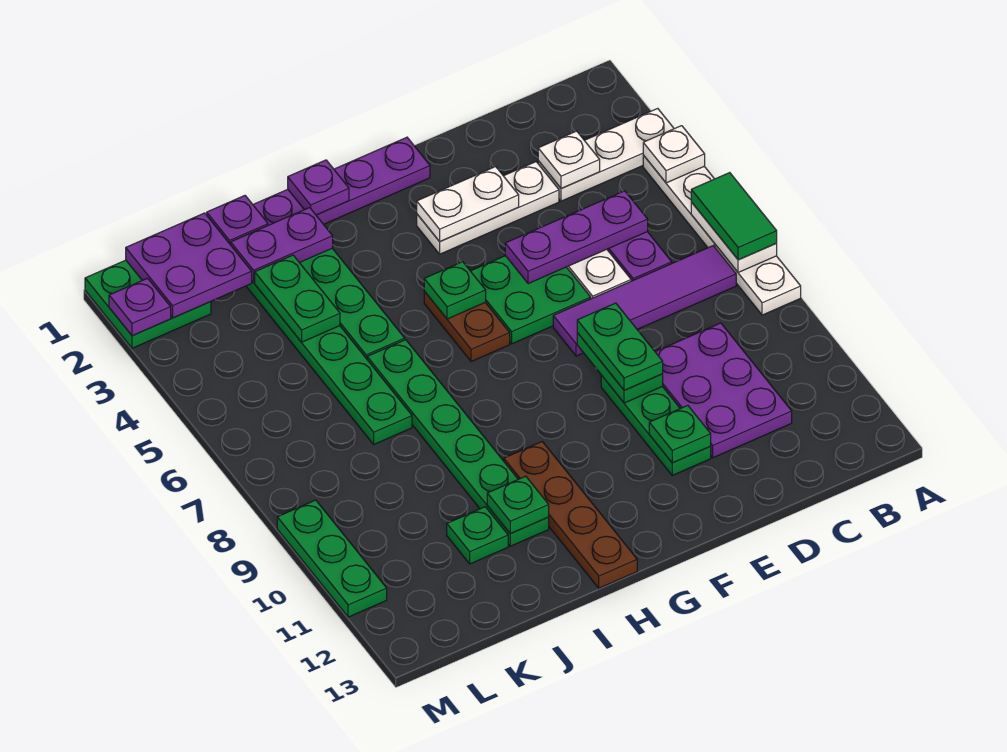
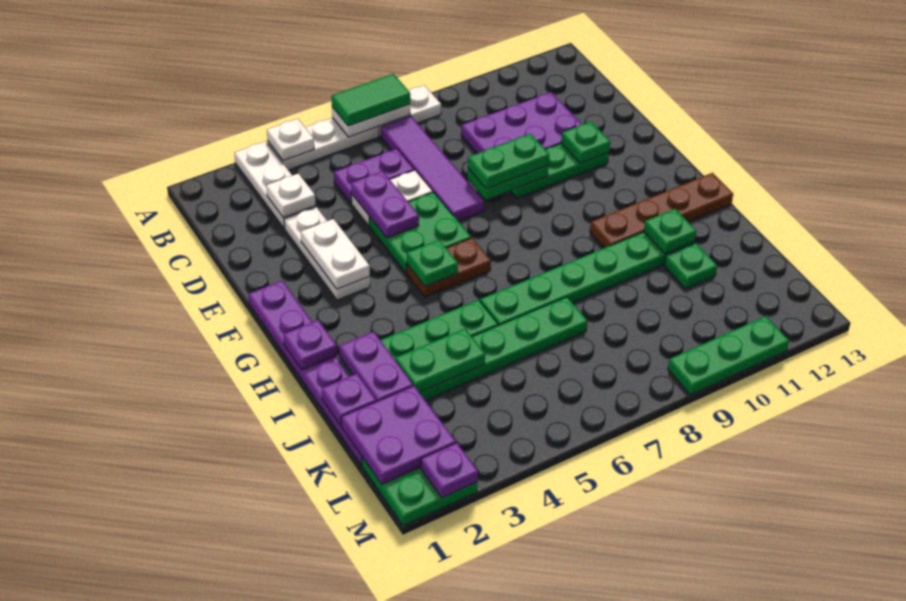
purple 1x3 plate [505,191,648,284] -> purple 1x2 plate [351,171,419,238]

